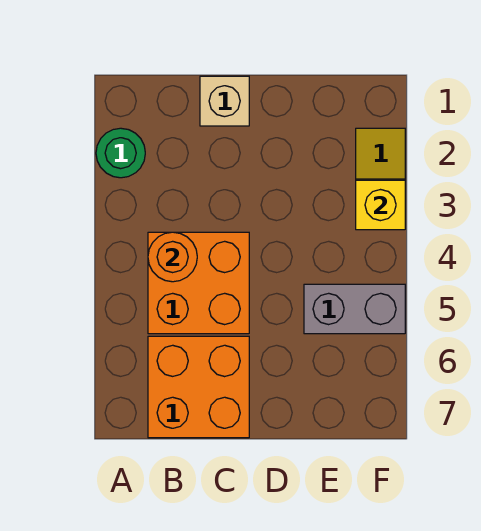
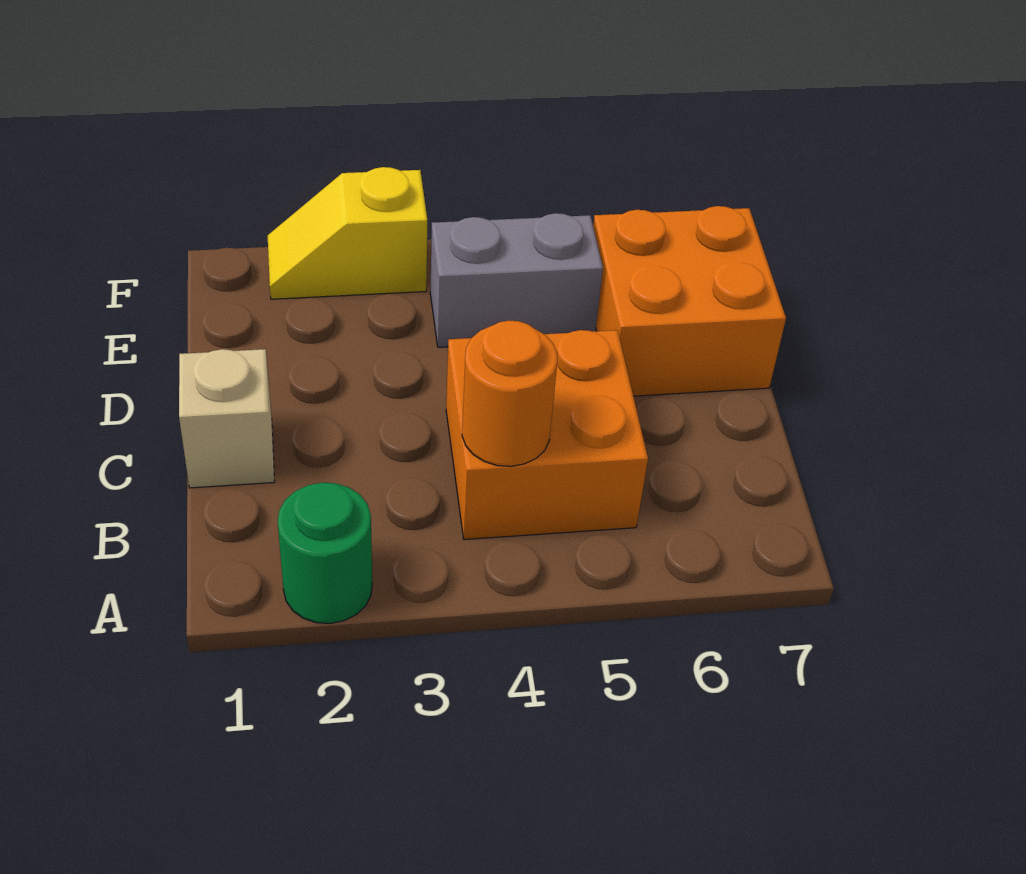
orange 2x2 brick [148,336,249,438] -> orange 2x2 brick moved to [593,206,786,396]
grey 1x2 brick [304,284,405,334] -> grey 1x2 brick turned to [430,213,603,347]
yellow 1x1 brick [356,180,405,230] -> none

